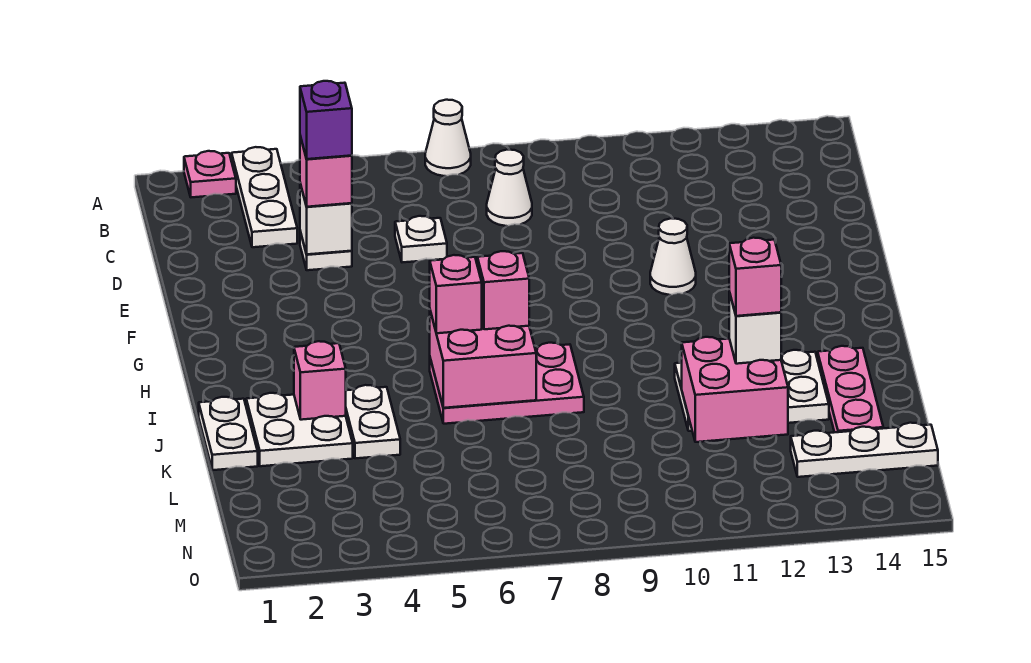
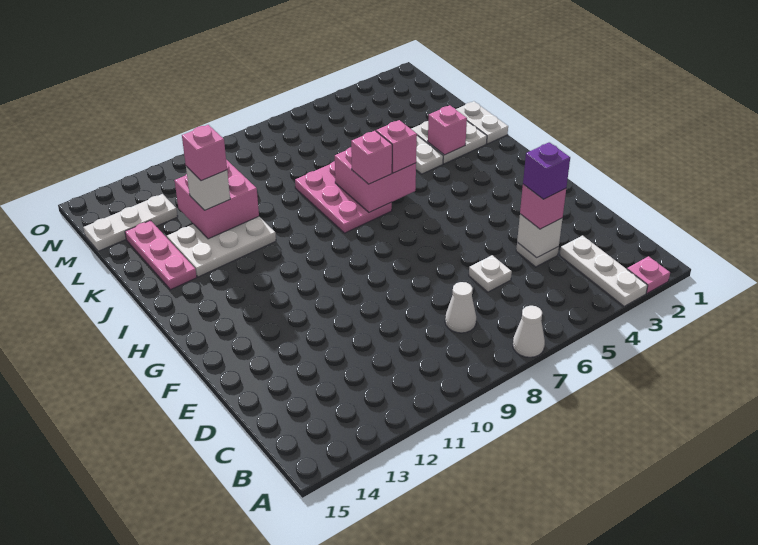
white 1x1 cone [650,218,696,295] -> none
pink 2x3 plate [430,343,584,424] -> pink 2x3 plate turned to [295,161,392,233]

